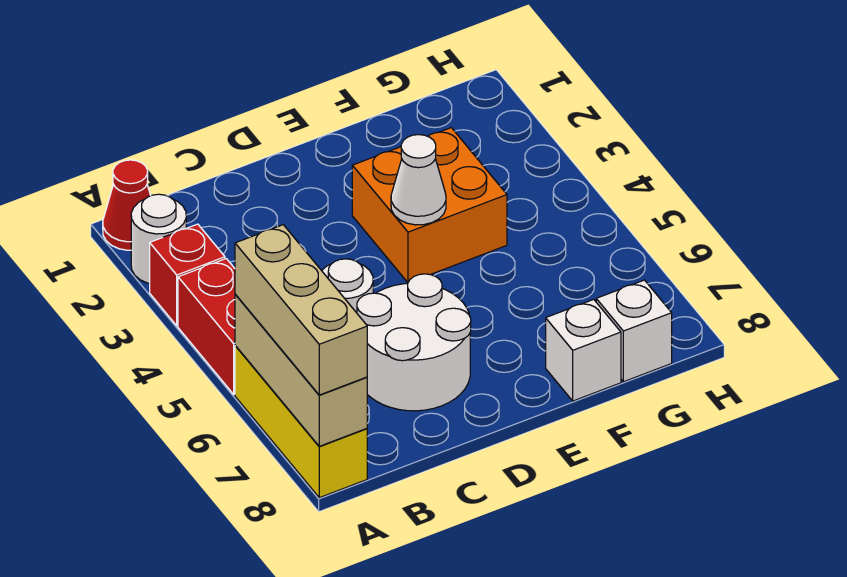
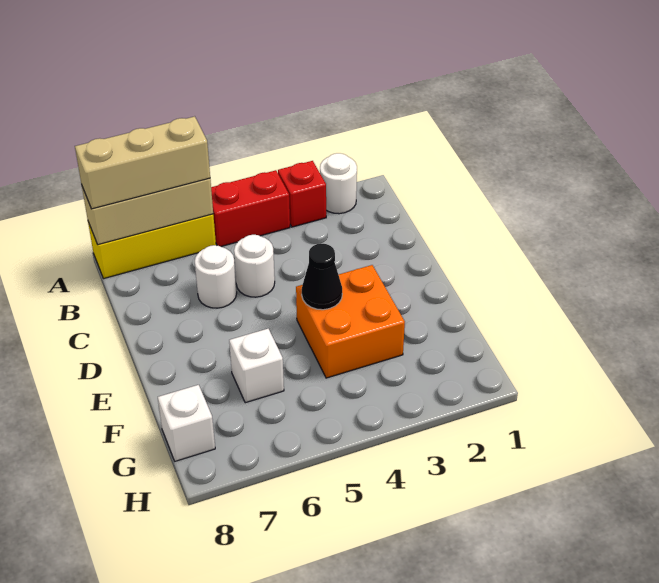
red 1x1 cone [103,160,151,250] -> none
white 2x2 round brick [357,274,471,411] -> white 1x1 round brick [195,245,237,308]
white 1x1 cone [391,135,446,225] -> black 1x1 cone [302,244,342,310]
white 1x1 brick [546,299,621,401] -> white 1x1 brick moved to [229,329,284,403]

